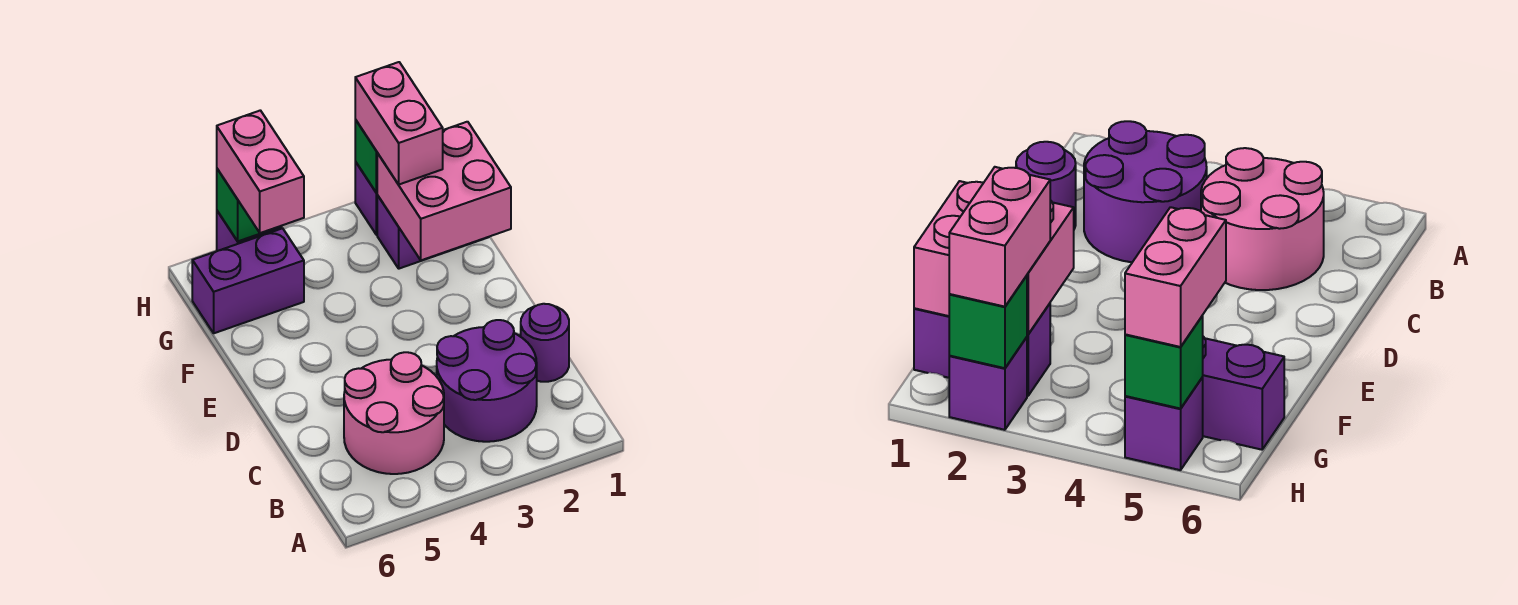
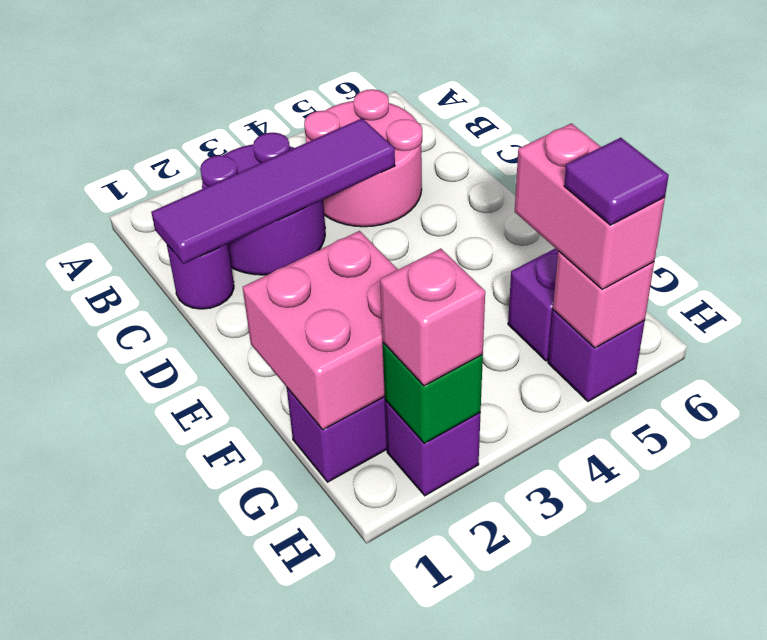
none -> purple 1x4 tile [151,118,395,264]
pink 1x2 brick [355,62,443,184] -> pink 1x1 brick [380,249,485,386]
green 1x1 brick [217,169,281,241] -> pink 1x1 brick [553,251,654,348]
none -> purple 1x1 tile [564,138,669,225]

